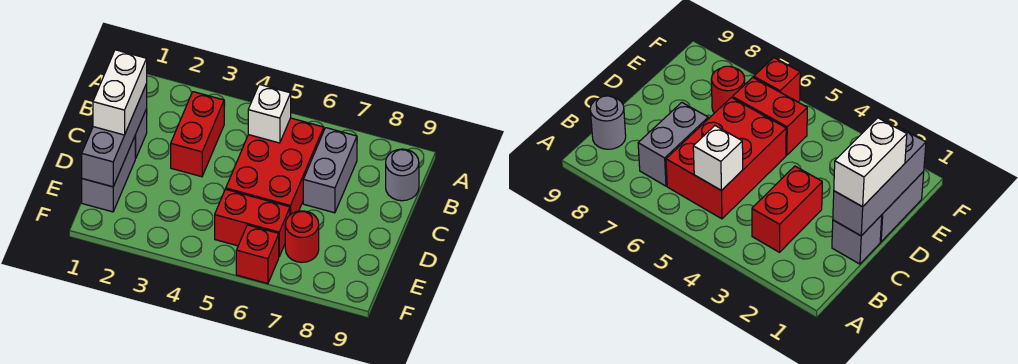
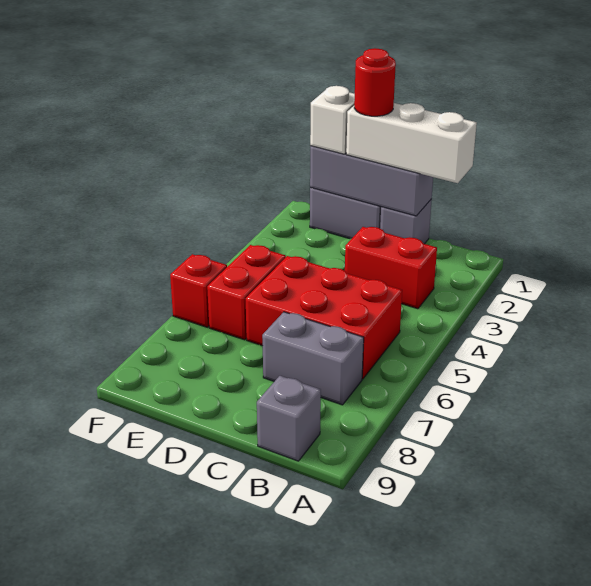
white 1x1 brick [248,84,291,143] -> white 1x1 brick moved to [310,86,355,154]
grey 1x1 round brick [386,149,419,201] -> grey 1x1 brick [257,376,321,461]
white 1x2 brick [93,50,147,135] -> white 1x3 brick [346,103,477,183]
red 1x1 round brick [285,211,319,262] -> red 1x1 round brick moved to [354,48,396,116]

